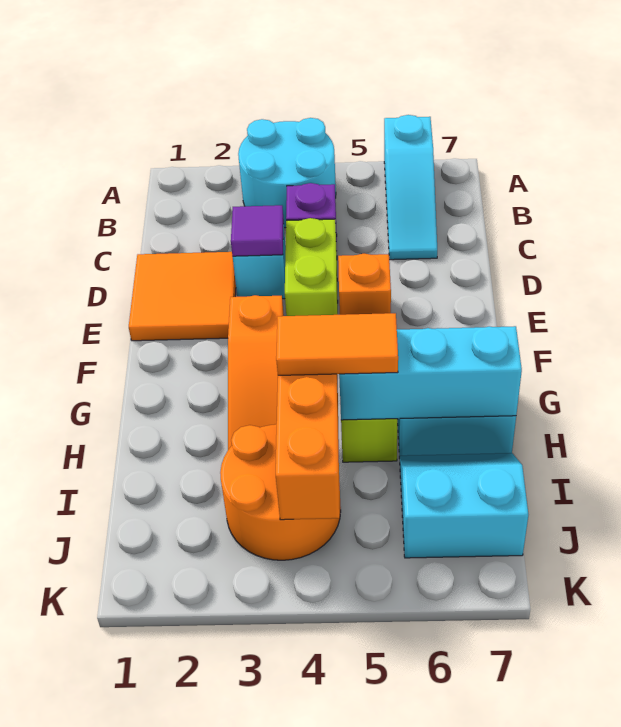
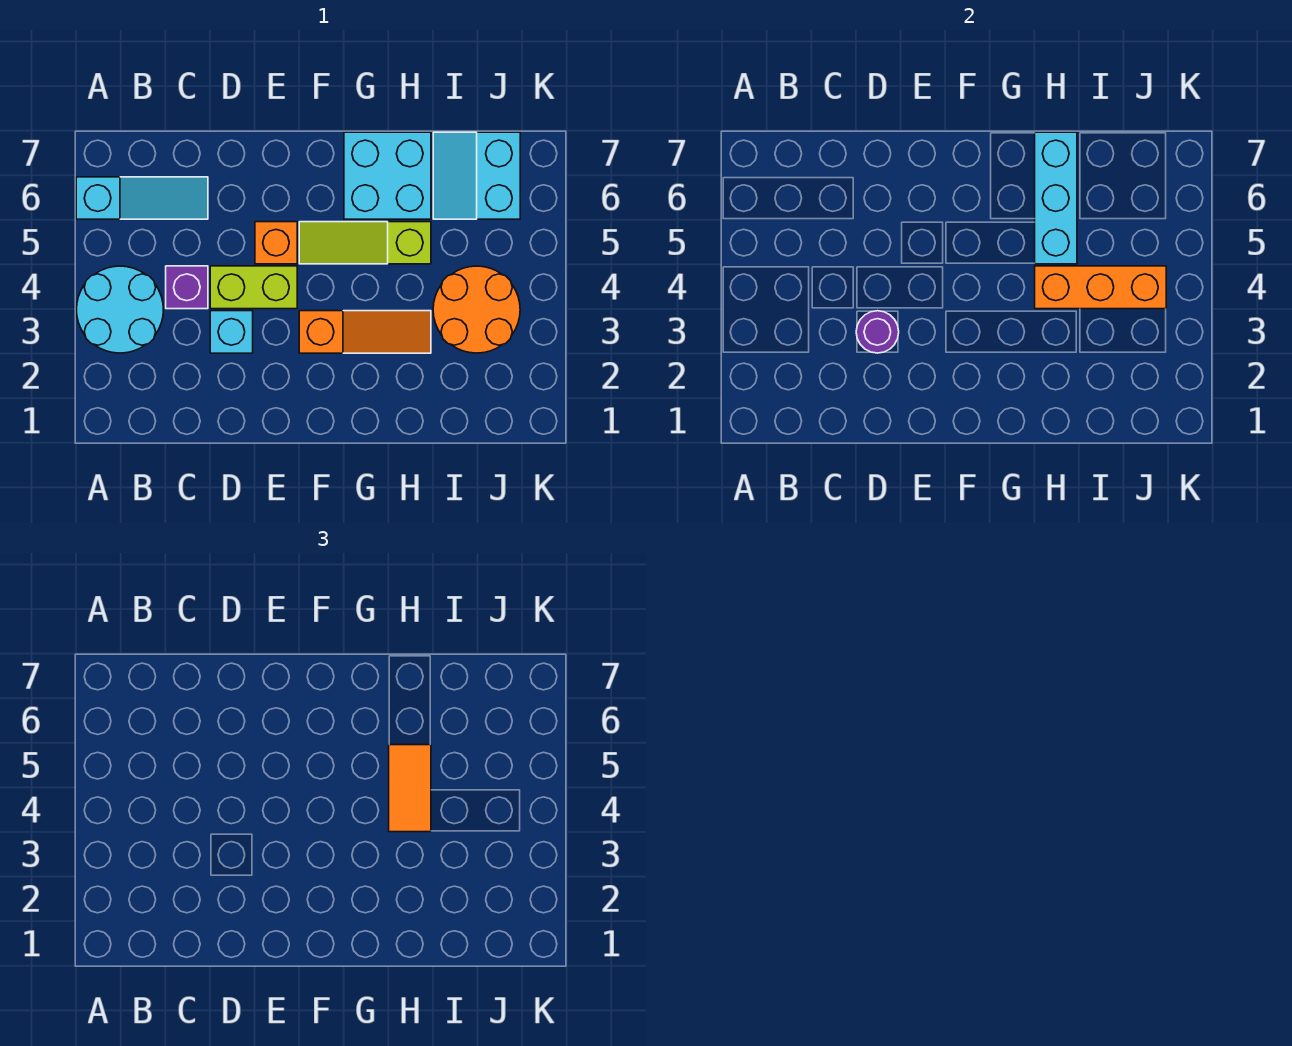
orange 2x2 tile [129,252,236,341] -> none
purple 1x1 tile [231,205,284,256] -> purple 1x1 round brick [856,311,899,353]

